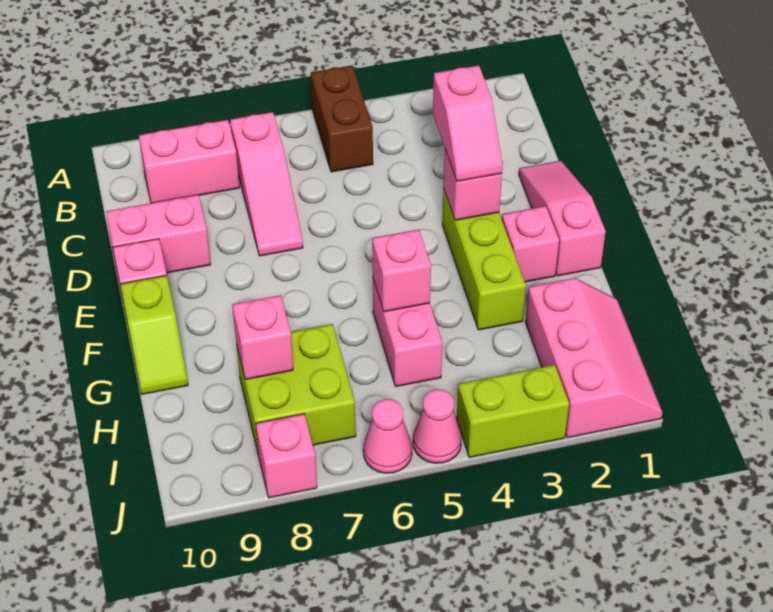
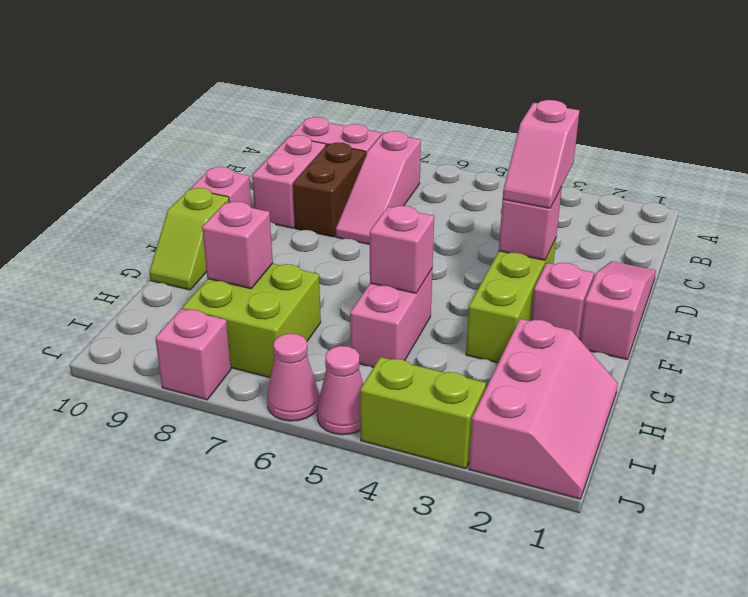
brown 1x2 brick [311,65,373,172] -> brown 1x2 brick moved to [293,143,366,237]
pink 1x2 brick [106,195,211,273] -> pink 1x2 brick turned to [252,135,326,228]

